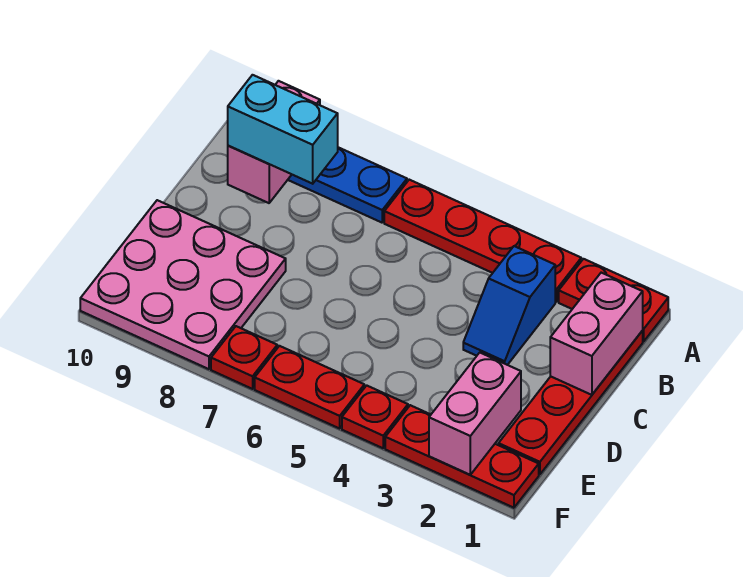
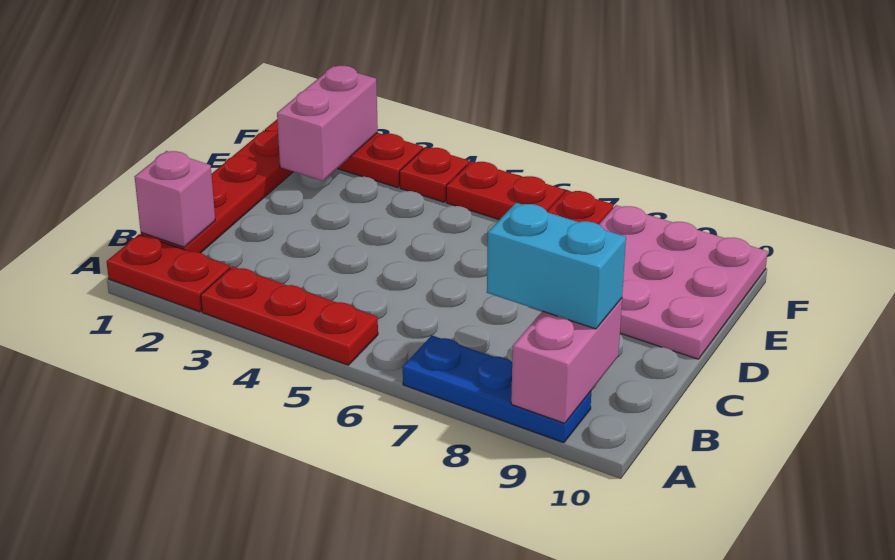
red 1x4 plate [384,180,581,302] -> red 1x3 plate [201,266,378,365]
pink 1x2 brick [550,273,643,395] -> pink 1x1 brick [135,151,215,247]
blue 1x2 slope [463,246,555,365] -> none

